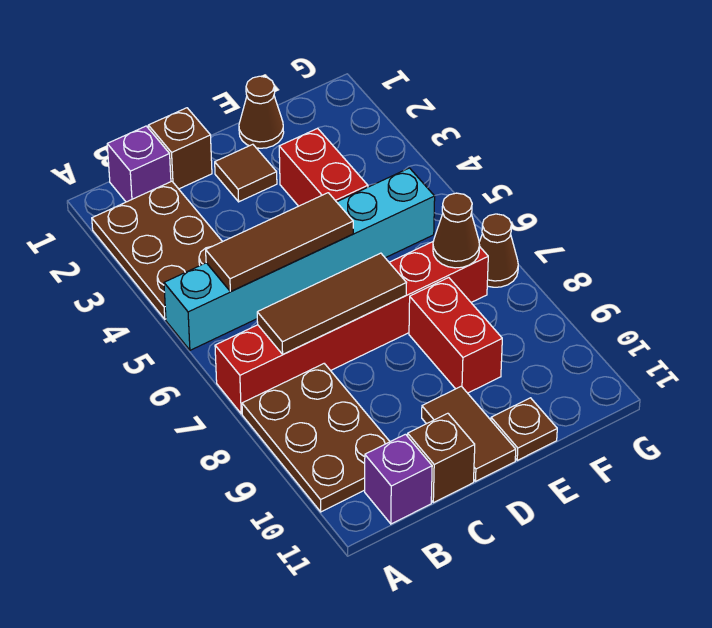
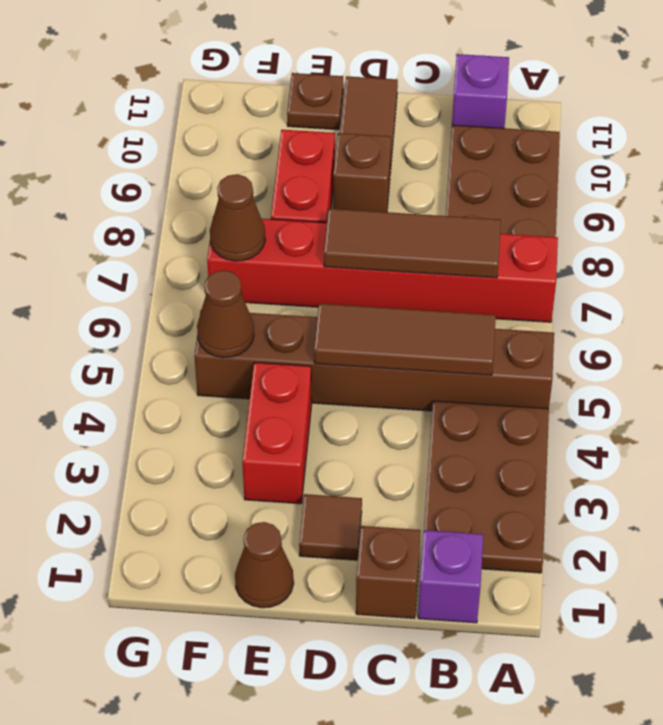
cyan 1x6 brick [164,168,435,350] -> brown 1x6 brick [194,310,554,411]
brown 1x1 brick [408,413,475,503] -> brown 1x1 brick moved to [333,133,391,212]
brown 1x1 cone [479,214,518,287] -> brown 1x1 cone moved to [197,270,254,358]

